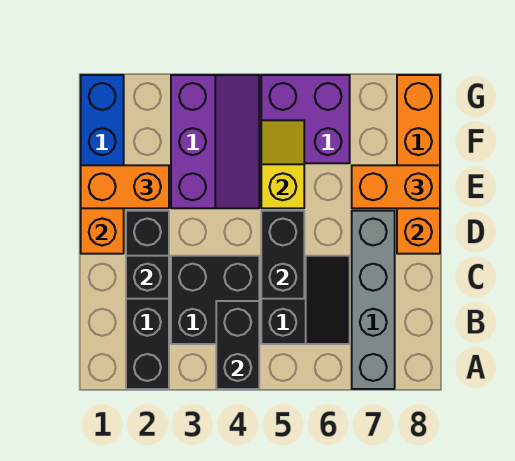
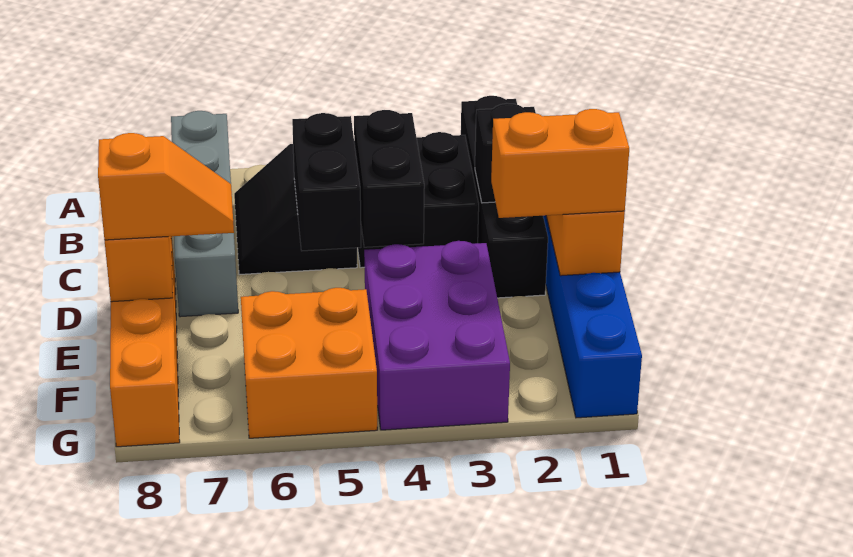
black 1x2 brick [216,301,259,389] -> black 1x2 brick moved to [354,110,424,247]
purple 2x3 slope [171,75,259,208] -> purple 2x3 brick [364,241,510,430]
yellow 1x2 slope [261,120,304,208] -> none
orange 1x2 brick [352,165,440,208] -> orange 1x2 slope [98,133,234,240]
purple 2x2 brick [261,75,350,163] -> orange 2x2 brick [241,288,377,438]

